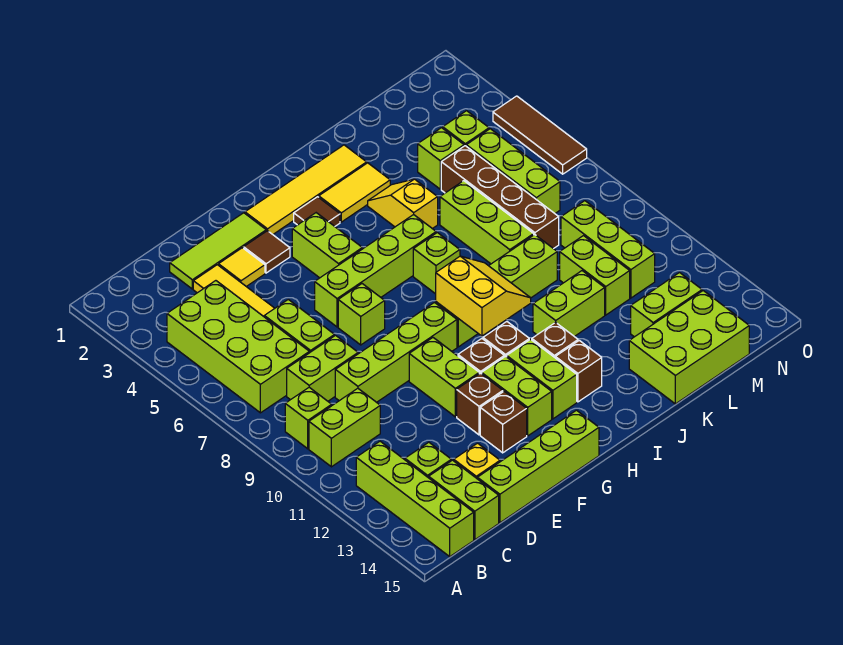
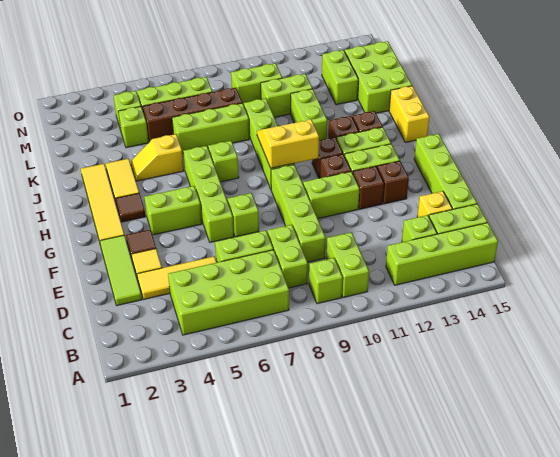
none -> yellow 1x2 brick [389,86,429,142]
lime 1x3 brick [561,201,655,298] -> lime 1x2 brick [231,63,282,105]
brown 1x3 tile [493,96,587,174] -> none

